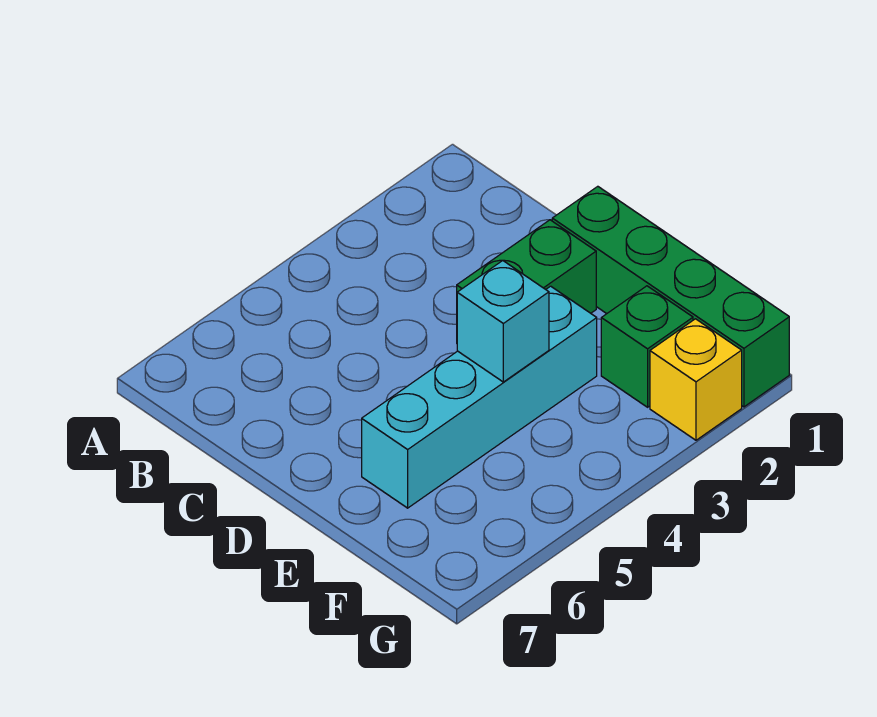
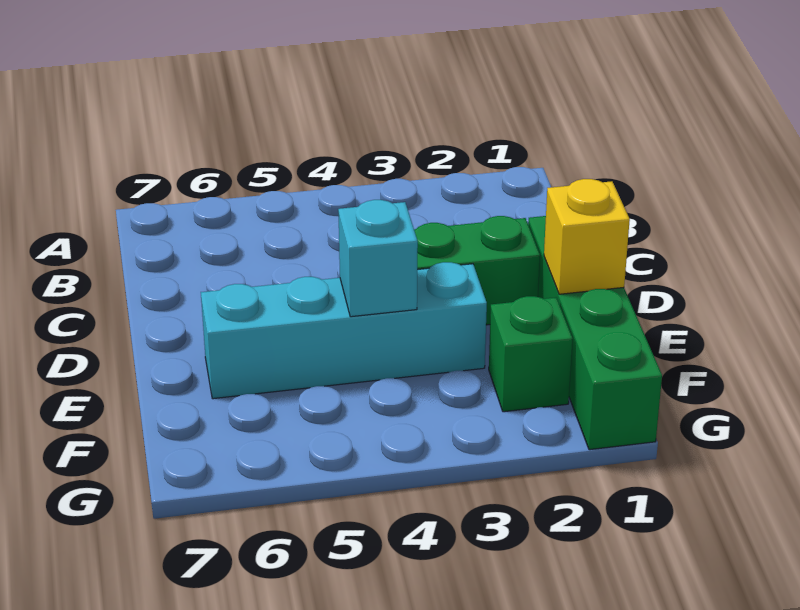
yellow 1x1 brick [650,319,742,440] -> yellow 1x1 brick moved to [544,179,630,294]

